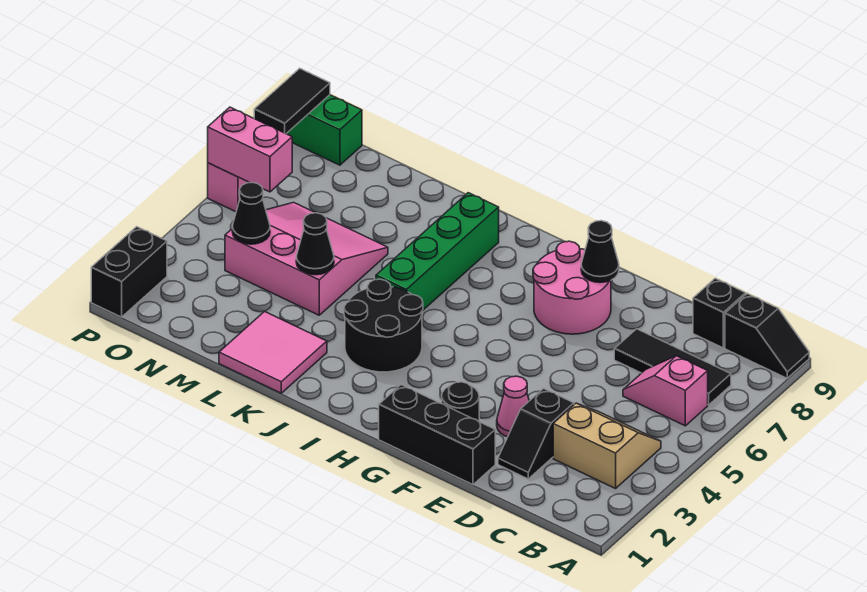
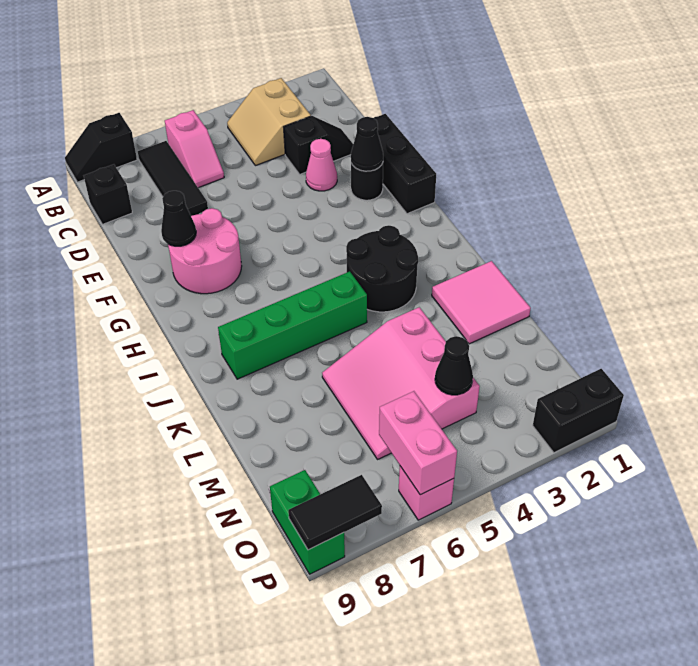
black 1x2 slope [725,294,809,378] -> black 1x2 slope turned to [65,113,137,182]
black 1x1 cone [296,213,334,275] -> black 1x1 cone moved to [351,117,383,171]

